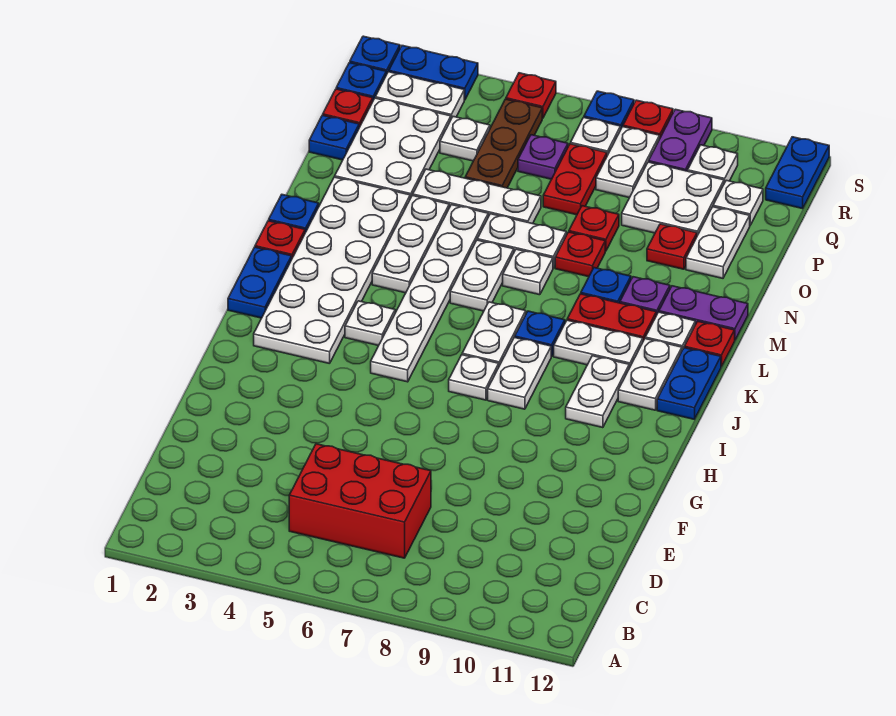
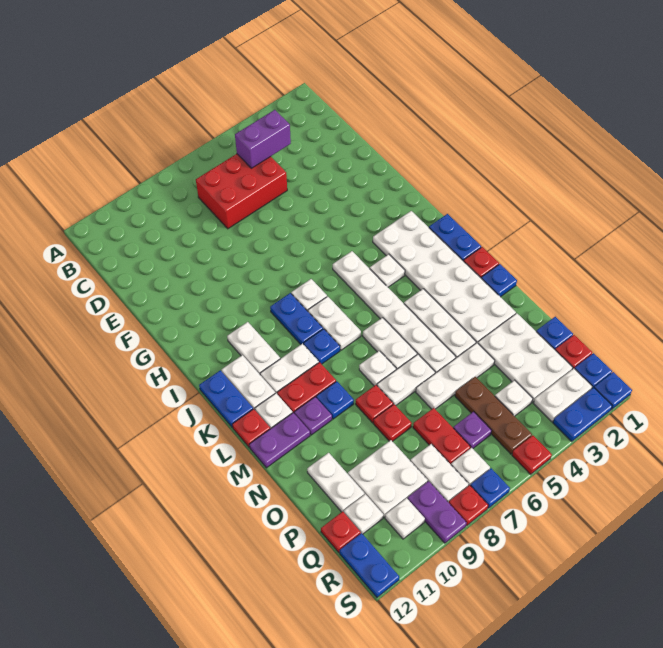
none -> purple 1x2 brick [235,110,291,168]
white 1x2 plate [488,337,551,409] -> blue 1x2 plate [270,293,323,344]
red 1x1 plate [647,224,697,269] -> red 1x1 plate moved to [321,512,361,552]

